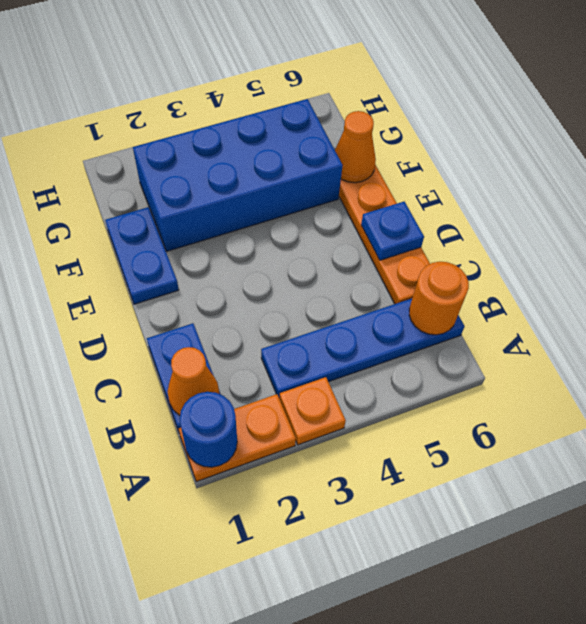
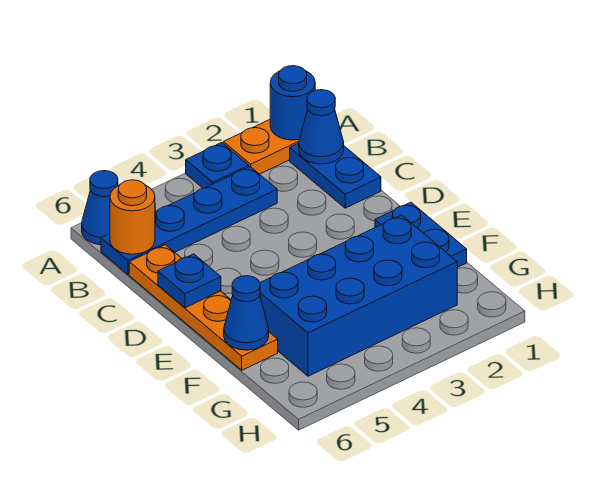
orange 1x1 plate [279,377,346,445] -> blue 1x1 plate [186,143,249,188]
none -> blue 1x1 cone [82,171,118,245]
orange 1x1 cone [168,347,219,415] -> blue 1x1 cone [299,90,344,164]
orange 1x1 cone [335,111,376,183] -> blue 1x1 cone [224,276,269,350]

